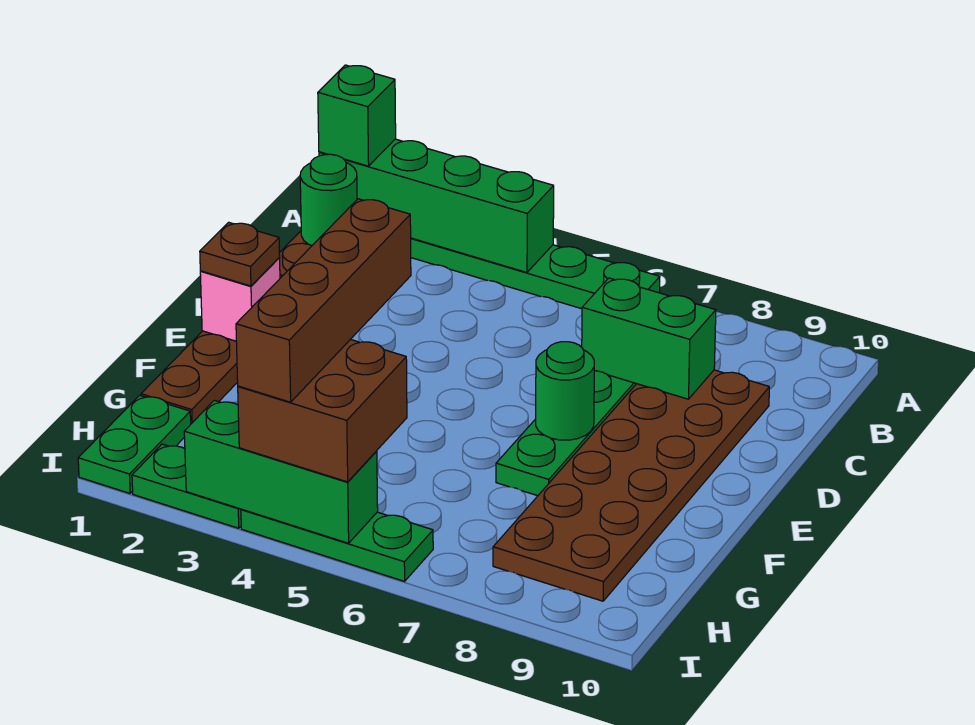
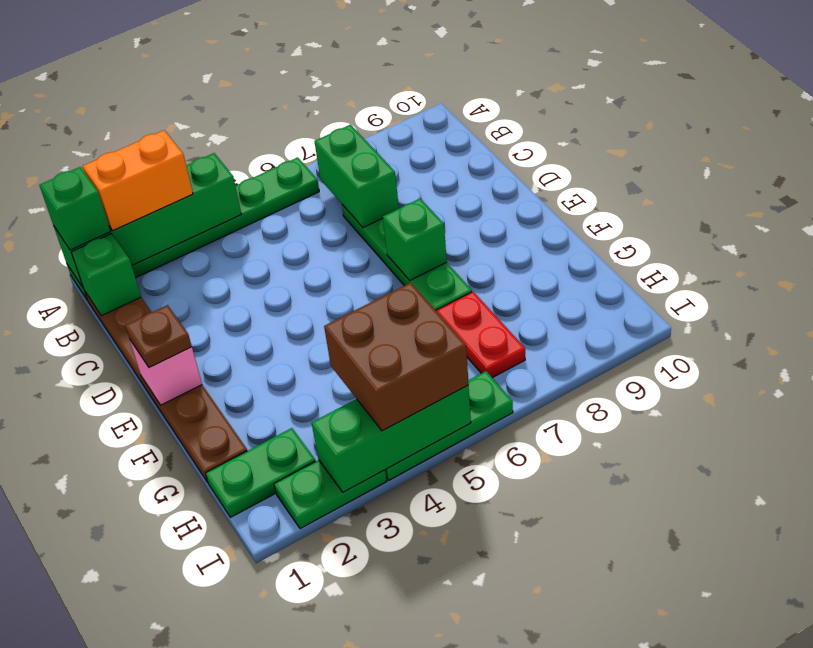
none -> orange 1x2 brick [83,130,193,231]
green 1x1 round brick [300,154,357,246] -> green 1x1 brick [71,234,141,316]
green 1x2 brick [582,278,716,399] -> green 1x2 brick turned to [314,125,399,227]
brown 2x6 plate [493,370,769,601] -> none
green 1x1 round brick [536,342,594,440] -> green 1x1 brick [383,199,447,280]
brown 1x4 brick [236,199,411,402] -> none
none -> red 1x2 plate [436,292,525,378]
green 1x2 plate [78,395,191,493] -> green 1x2 plate turned to [206,428,316,517]

